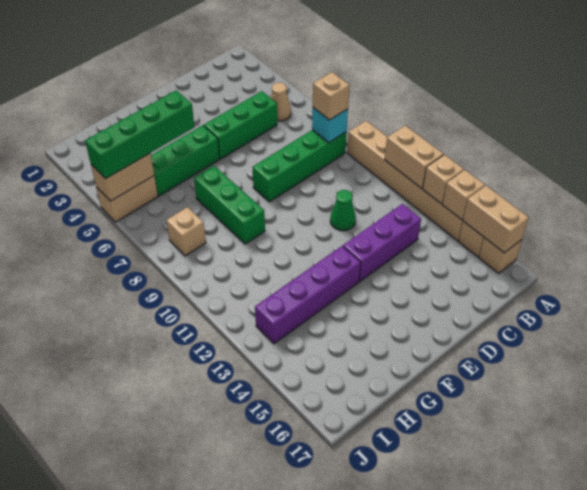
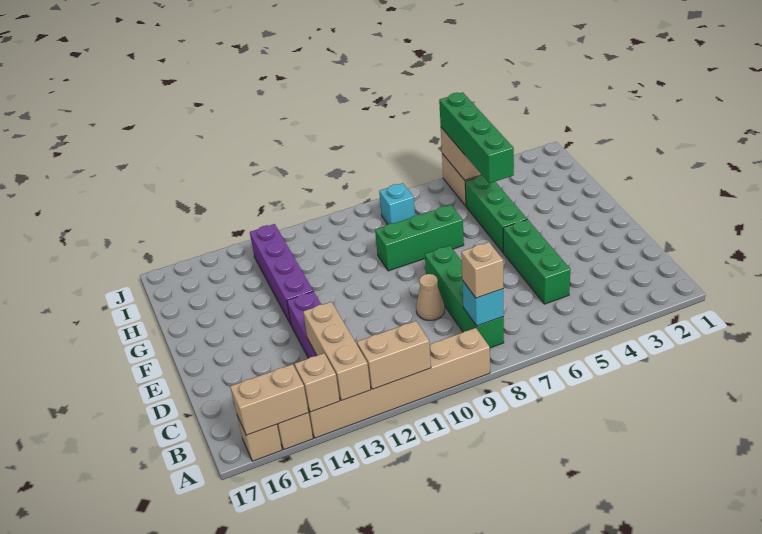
tan 1x1 brick [423,155,464,204] -> tan 1x3 brick [303,302,371,400]
tan 1x1 cone [271,82,291,121] -> tan 1x1 cone moved to [416,274,444,320]
green 1x1 cone [330,190,356,231] -> none
tan 1x1 brick [166,207,206,256] -> cyan 1x1 brick [379,183,415,224]

